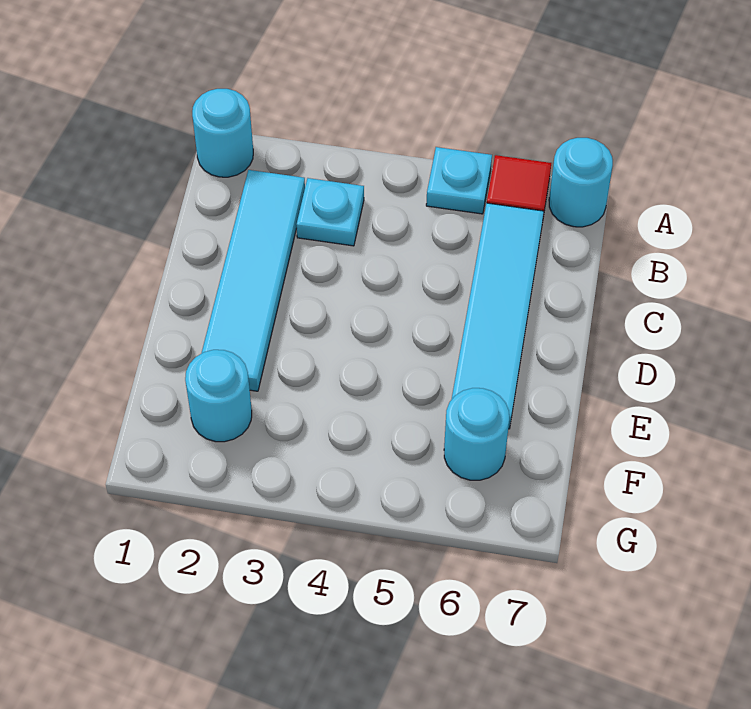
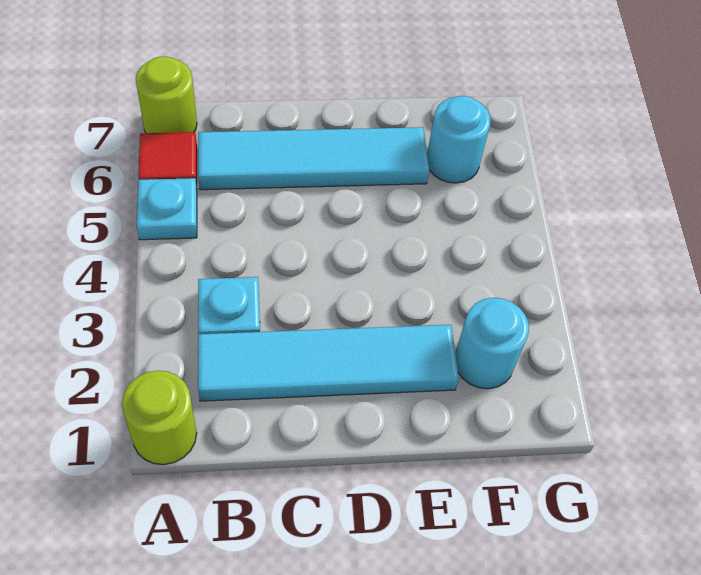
cyan 1x1 round brick [192,89,253,177] -> lime 1x1 round brick [122,370,197,465]
cyan 1x1 round brick [549,138,613,227] -> lime 1x1 round brick [136,56,197,133]

